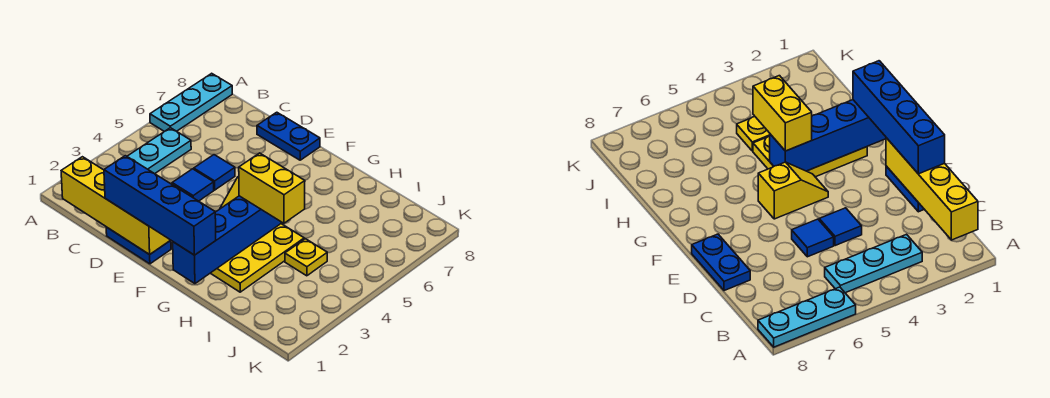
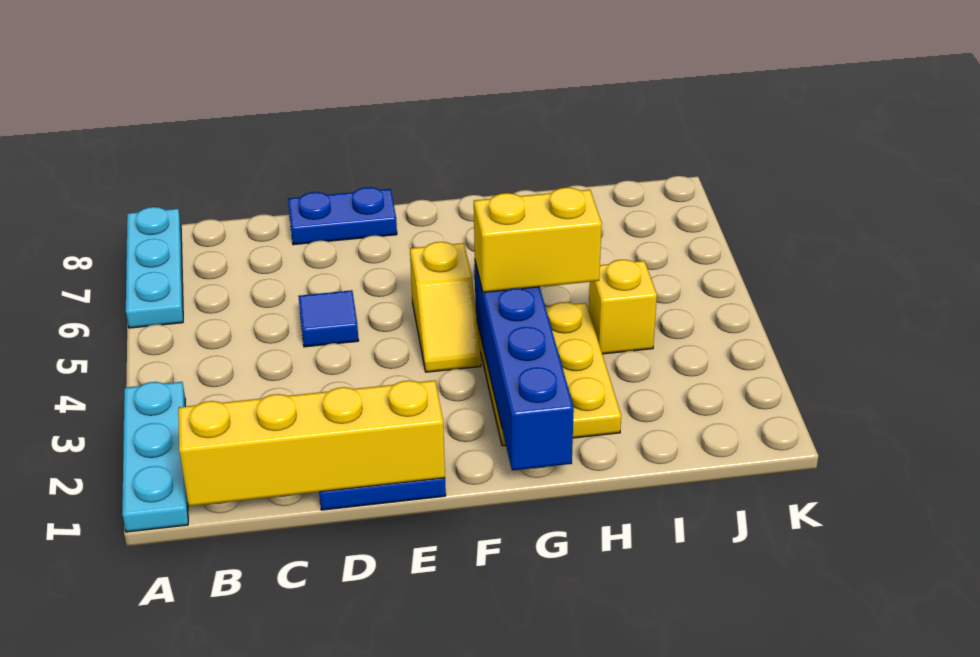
cyan 1x3 plate [127,128,191,174] -> cyan 1x3 plate moved to [122,382,188,532]
blue 1x4 brick [104,156,216,255] -> none
blue 1x1 tile [172,169,214,201] -> none
yellow 1x1 plate [285,239,327,276] -> yellow 1x1 brick [589,260,657,354]

